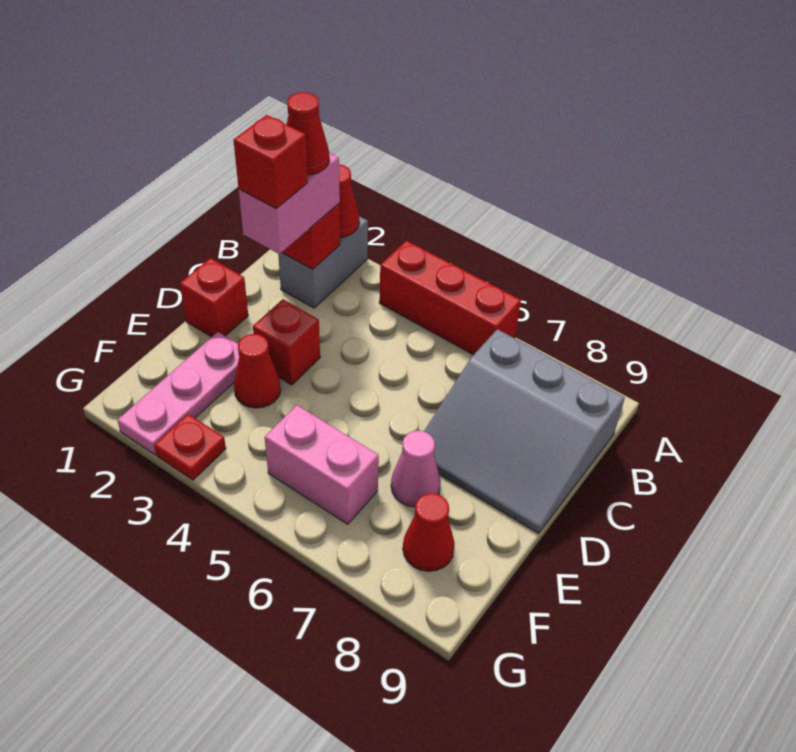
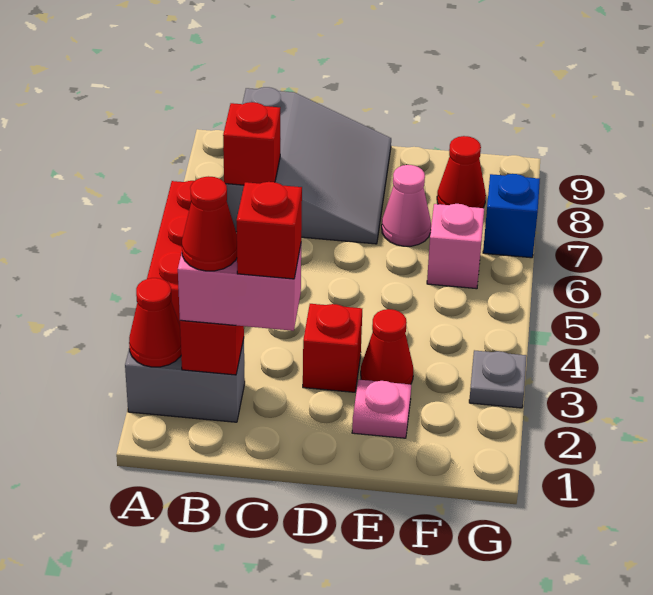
red 1x1 brick [180,258,248,337] -> red 1x1 brick moved to [223,102,280,185]
pink 1x3 plate [117,332,239,455] -> pink 1x1 plate [352,380,411,438]
pink 1x2 brick [265,405,379,524] -> pink 1x1 brick [427,204,484,289]
red 1x1 plate [154,414,226,480] -> grey 1x1 plate [469,350,527,408]
none -> blue 1x1 brick [483,174,540,258]

